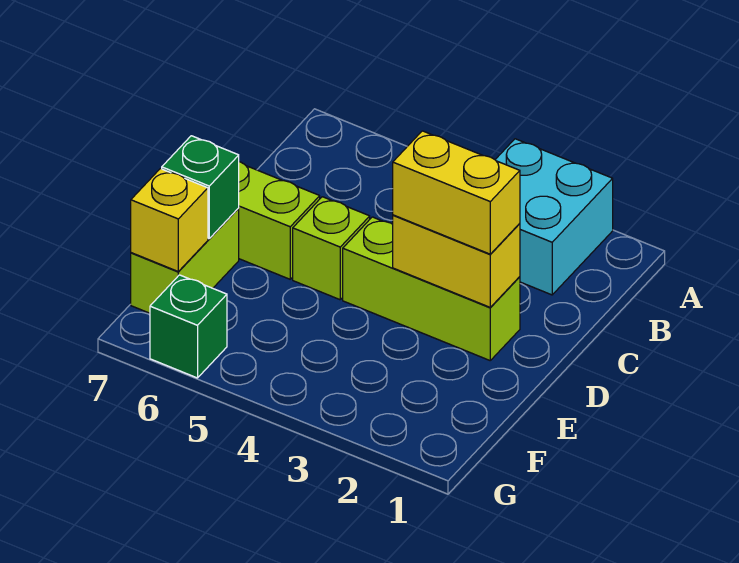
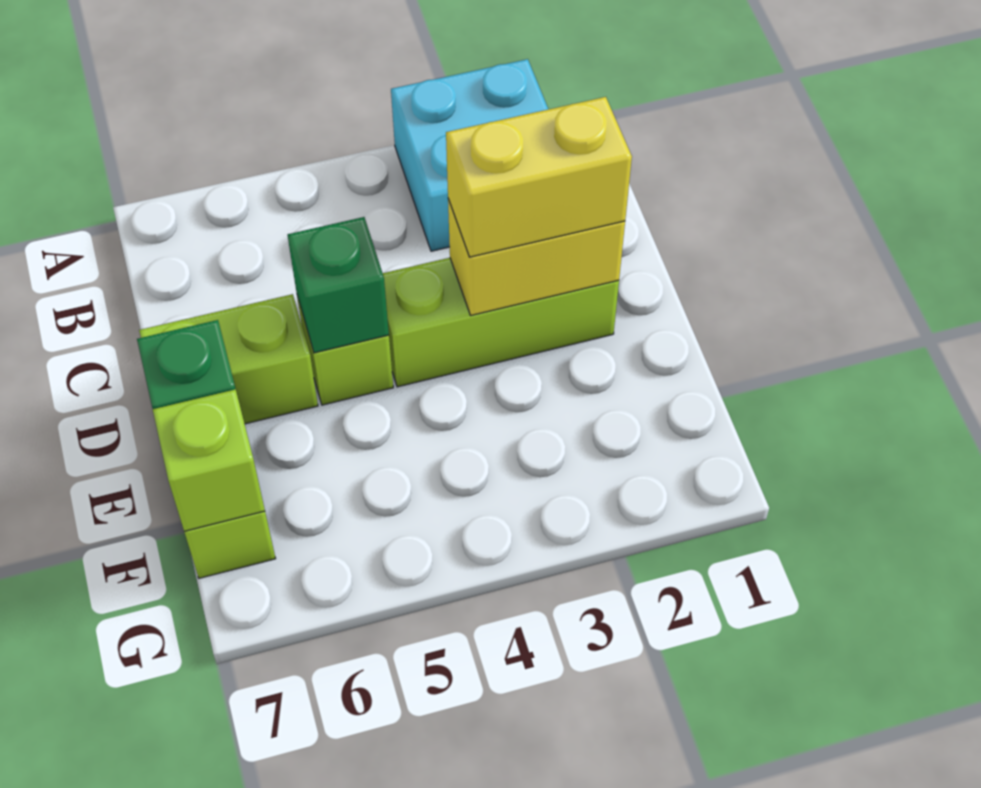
yellow 1x1 brick [131,169,208,271] -> lime 1x1 brick [153,389,265,531]
green 1x1 brick [150,275,227,378] -> green 1x1 brick moved to [288,217,389,353]

